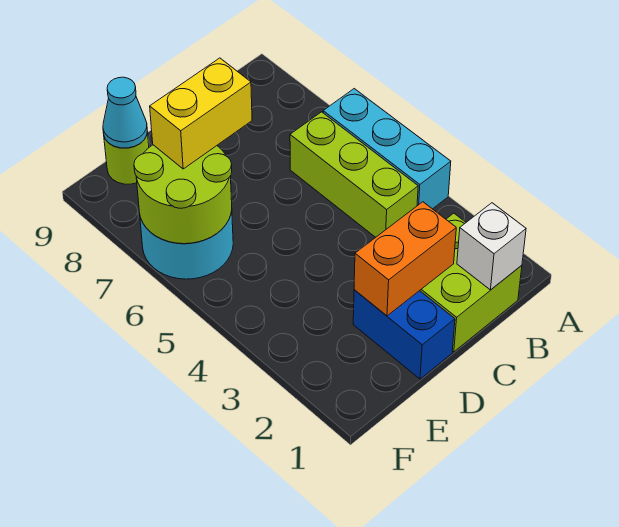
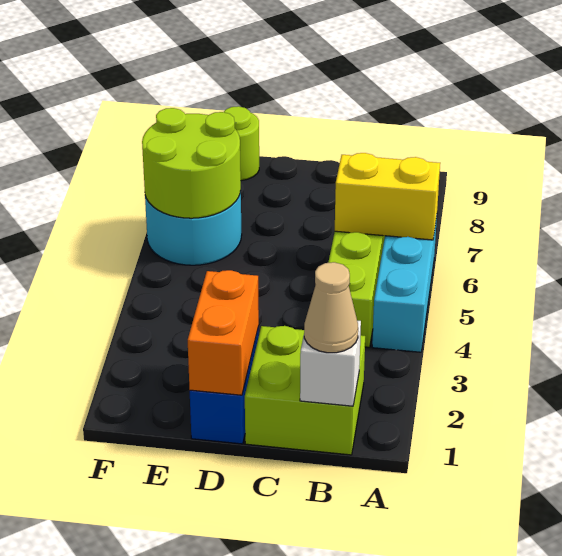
none -> tan 1x1 cone [304,262,358,353]
orange 1x2 brick [354,202,456,316] -> orange 1x2 brick turned to [188,270,259,395]
yellow 1x2 brick [150,58,252,169] -> yellow 1x2 brick moved to [335,153,440,240]
cyan 1x1 cone [103,77,147,148] -> none

